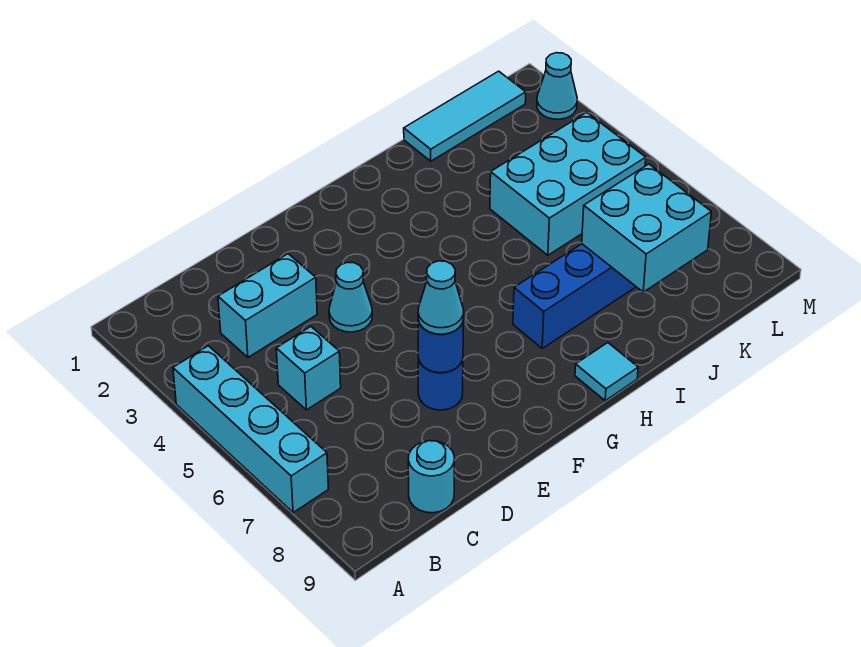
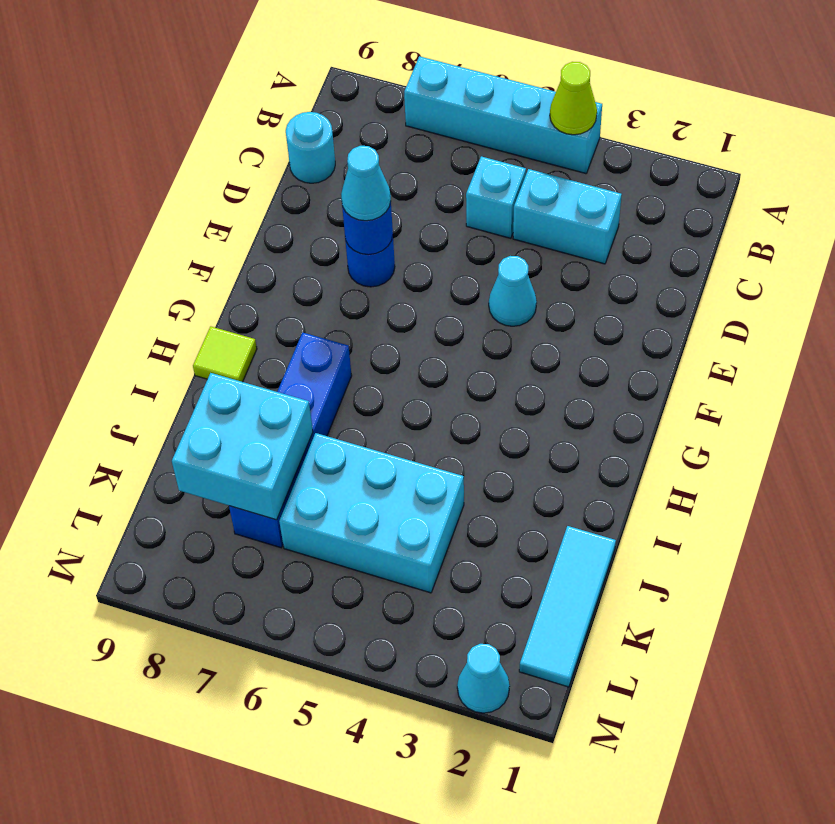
none -> lime 1x1 cone [550,62,597,135]
cyan 1x2 brick [218,254,317,357] -> cyan 1x2 brick turned to [513,169,622,264]
cyan 1x1 tile [575,343,638,401] -> lime 1x1 tile [193,326,257,382]
cyan 2x3 brick [490,112,646,255] -> cyan 2x3 brick turned to [279,433,464,593]

